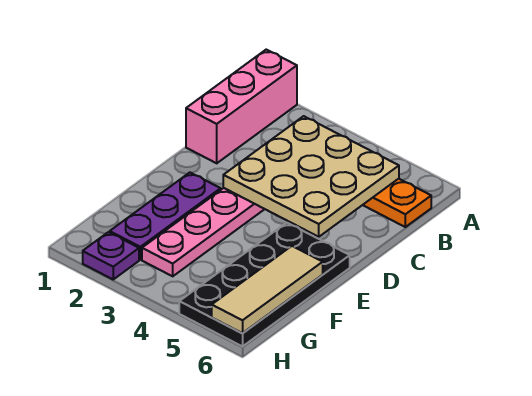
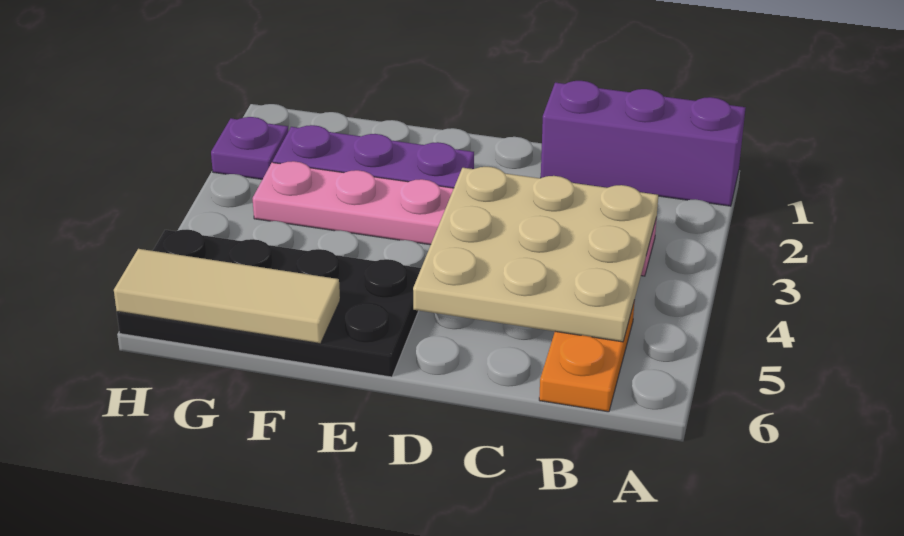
pink 1x3 brick [186,50,297,163] -> purple 1x3 brick [541,81,746,206]

